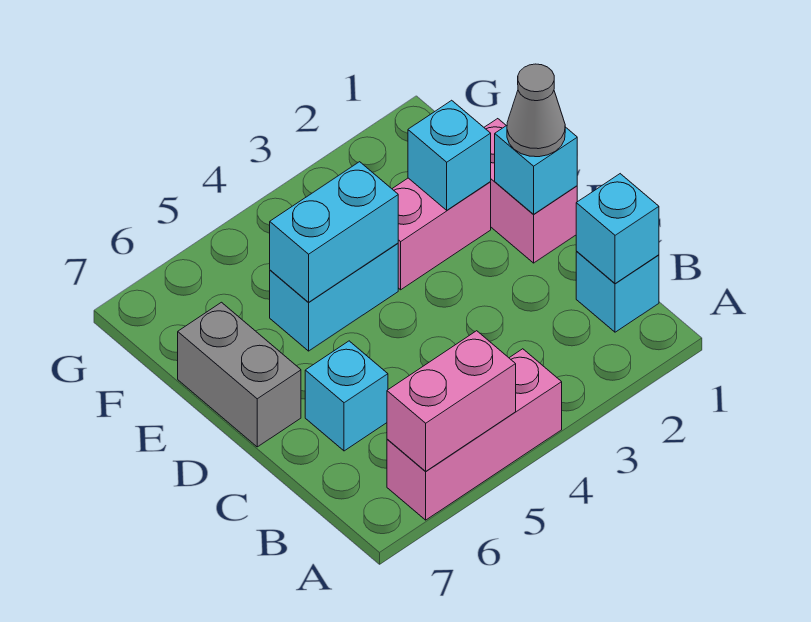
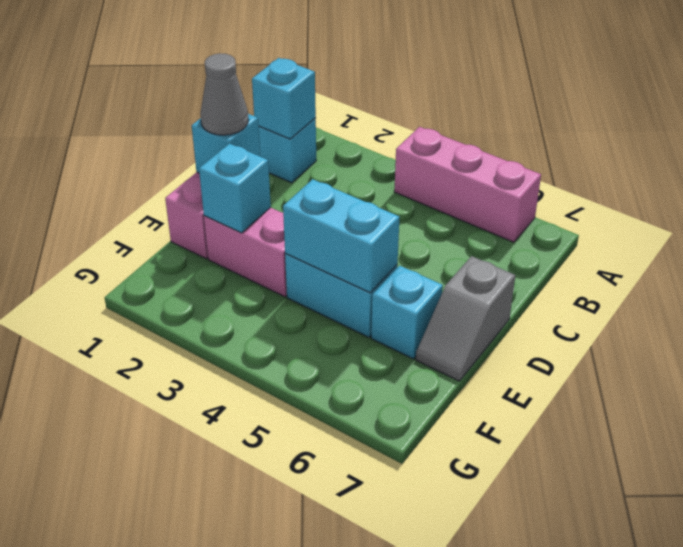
pink 1x2 brick [387,331,516,471] -> none
cyan 1x1 brick [305,341,388,451] -> cyan 1x1 brick moved to [371,266,443,359]
grey 1x2 brick [178,302,301,447] -> grey 1x2 slope [416,256,515,381]

